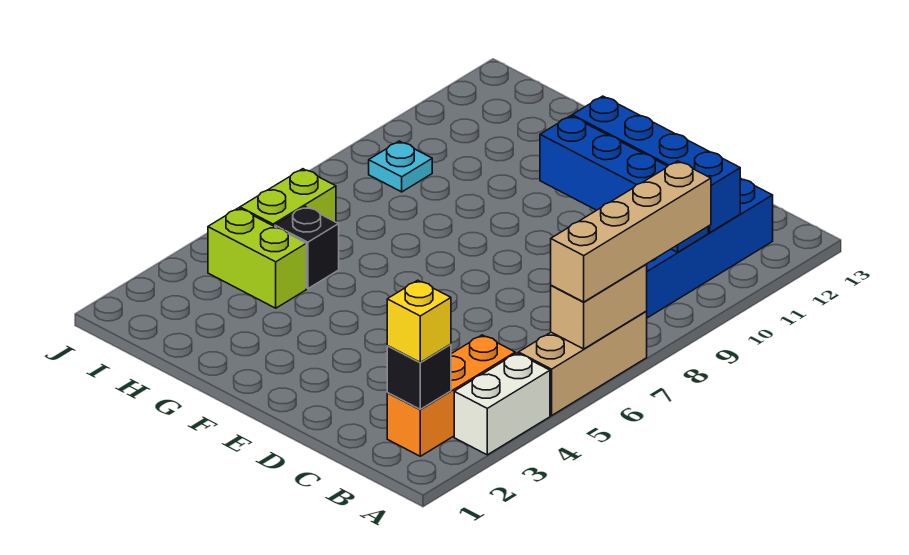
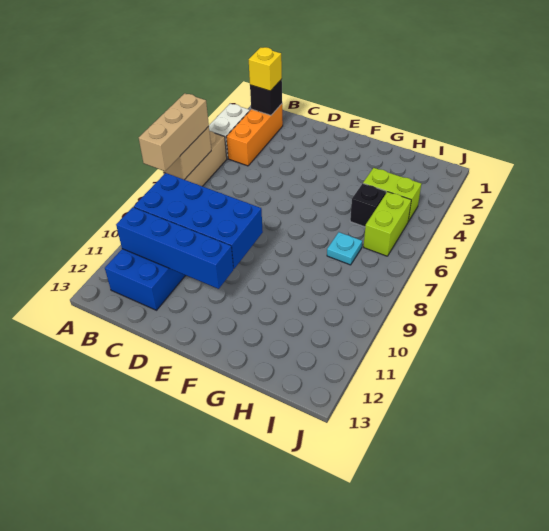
tan 1x4 brick [551,161,711,302] -> tan 1x3 brick [139,93,209,171]
blue 1x4 brick [540,116,708,252] -> blue 2x4 brick [134,173,263,269]
cyan 1x1 plate [369,141,432,192] -> cyan 1x1 plate moved to [327,232,362,265]

